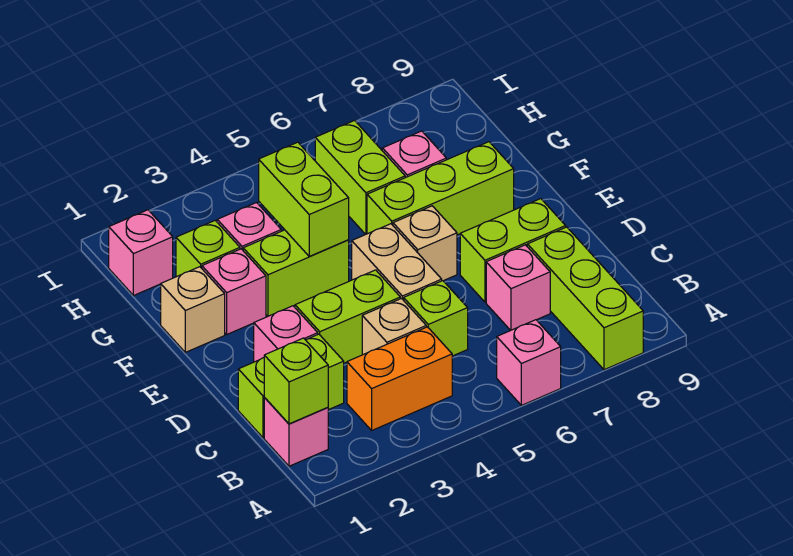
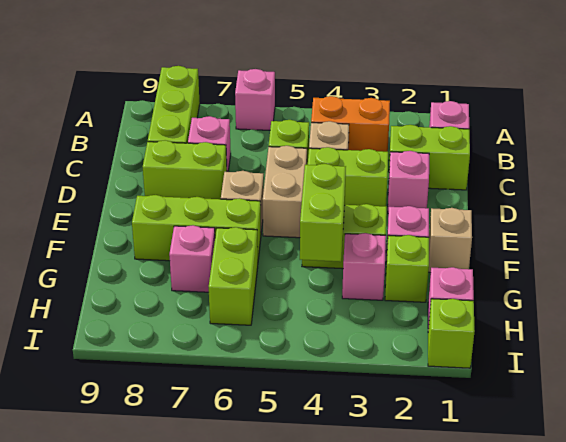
lime 1x1 brick [264,338,328,424] -> lime 1x1 brick moved to [428,299,475,368]

